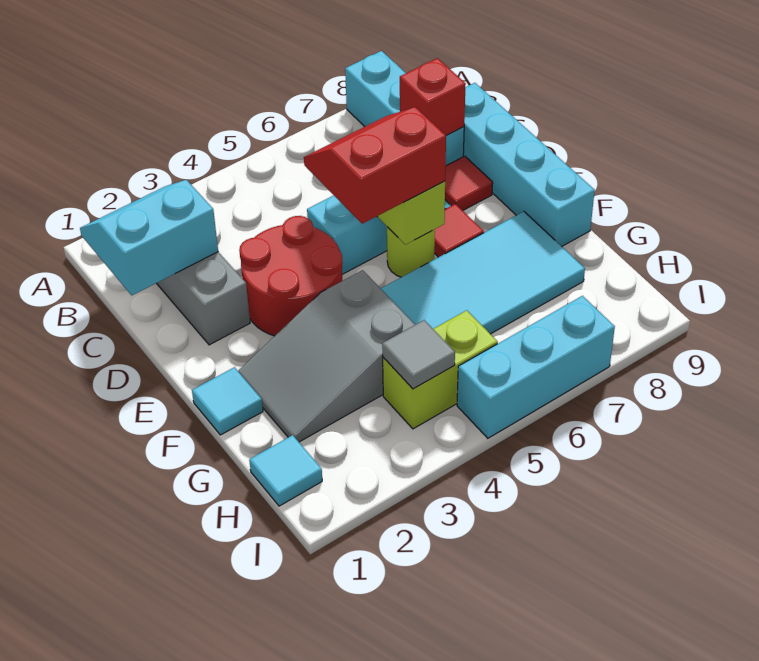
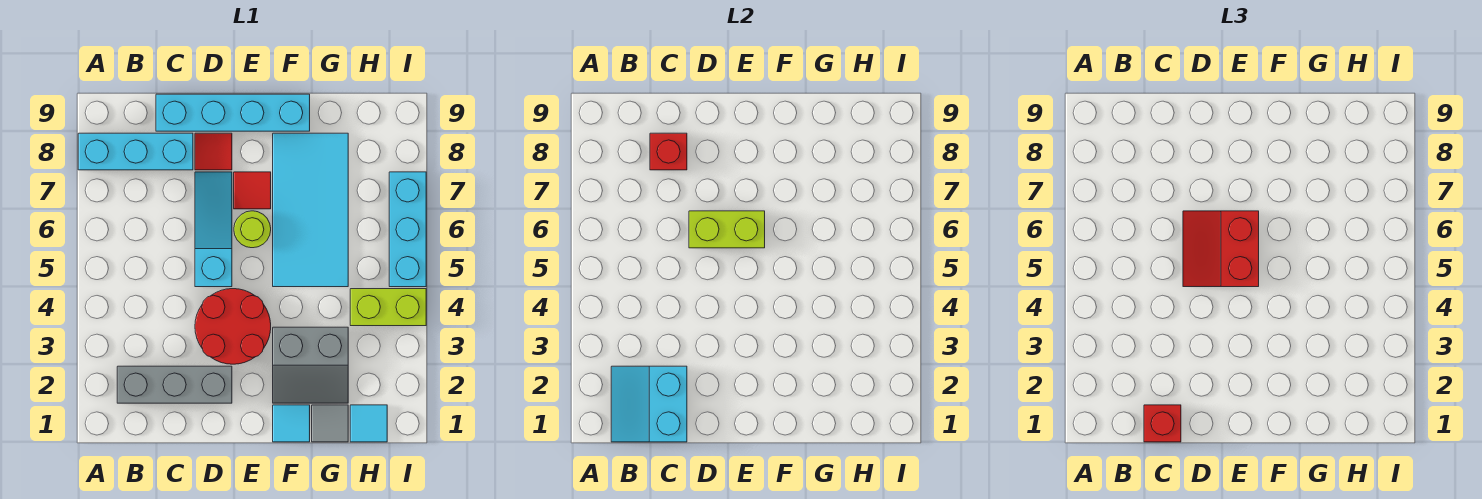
none -> red 1x1 brick [1144,405,1181,442]
grey 2x3 slope [238,270,415,442] -> grey 2x2 slope [273,327,348,403]
lime 1x2 brick [383,310,498,429] -> lime 1x2 brick turned to [350,289,426,326]
grey 1x1 tile [382,320,455,389] -> grey 1x1 tile moved to [312,405,348,442]

